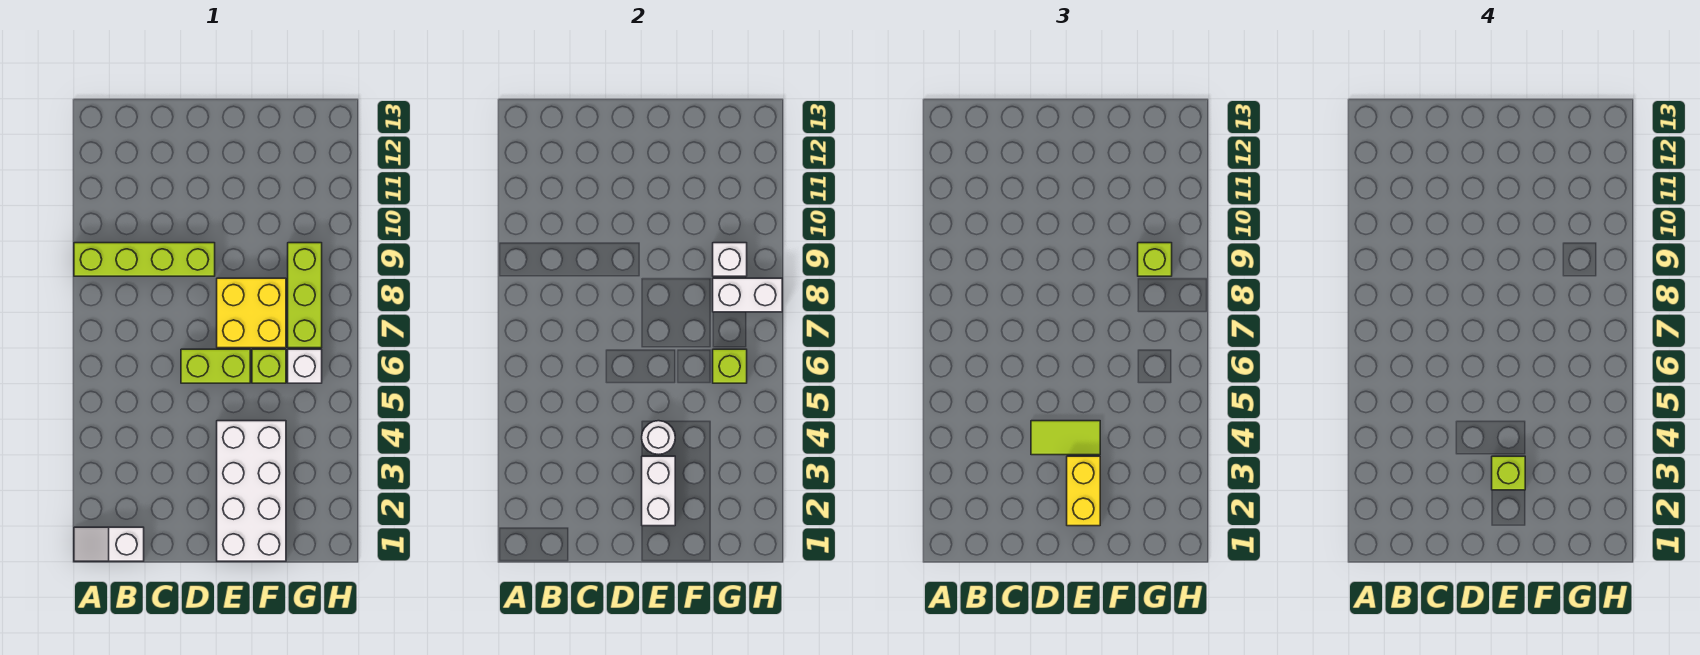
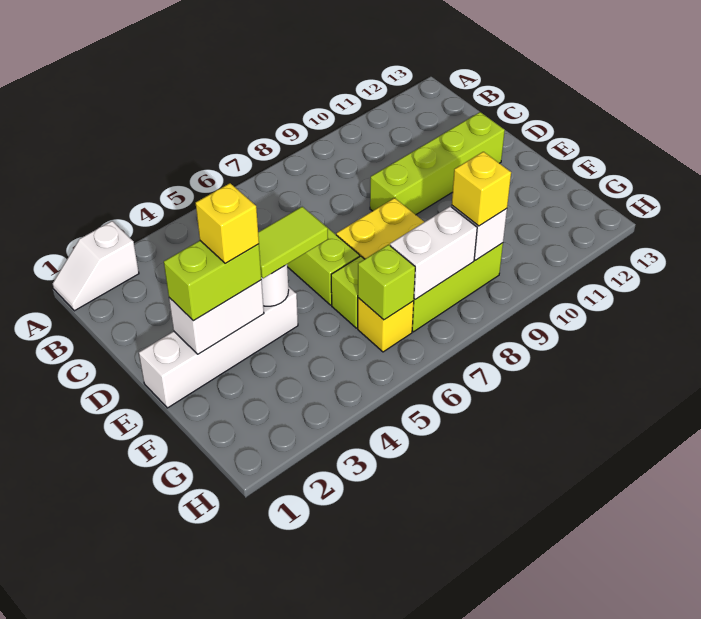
white 1x2 slope [74,527,144,561] -> white 1x2 slope turned to [53,221,139,311]
lime 1x4 brick [74,243,215,276] -> lime 1x4 brick turned to [370,112,505,215]
lime 1x2 tile [1031,421,1100,455] -> lime 1x2 tile turned to [258,207,328,278]
white 2x4 brick [217,421,286,561] -> white 1x4 brick [139,286,298,408]
yellow 1x2 brick [1067,456,1100,526] -> lime 1x2 brick [164,241,261,321]
lime 1x1 brick [1492,456,1525,490] -> yellow 1x1 brick [196,183,259,263]
white 1x1 brick [288,349,322,383] -> yellow 1x1 brick [358,298,414,352]
white 1x2 brick [713,278,782,312] -> white 1x2 brick turned to [390,206,477,299]
lime 1x1 brick [1138,243,1172,276] -> yellow 1x1 brick [452,152,511,226]

